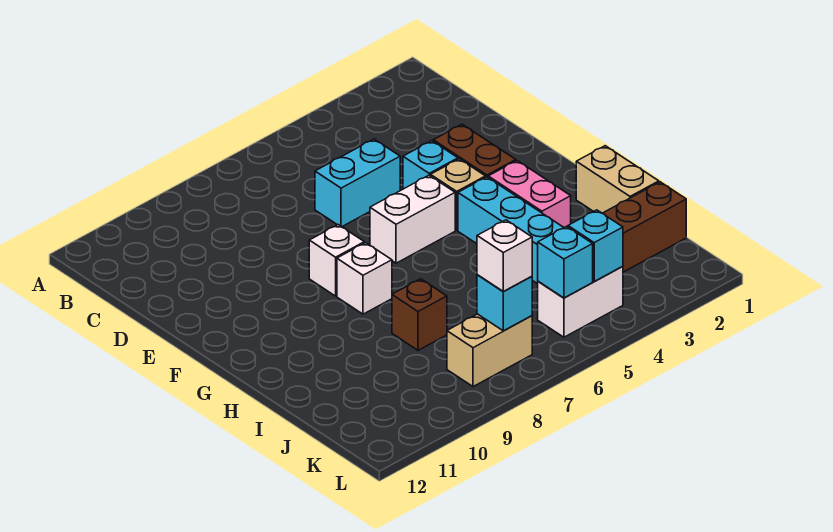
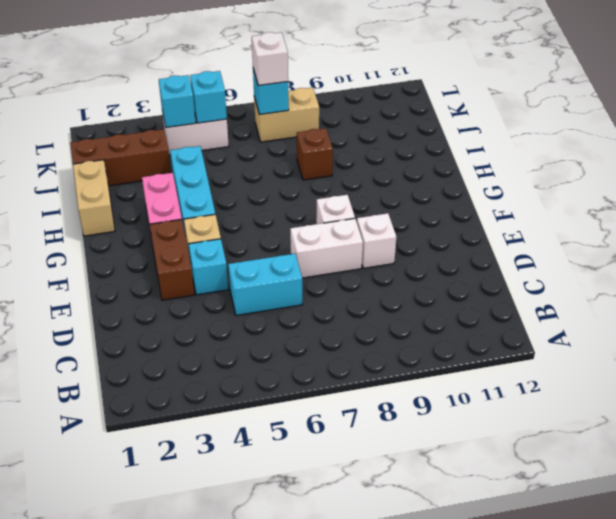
white 1x2 brick [370,175,455,263] -> white 1x2 brick moved to [290,218,363,278]
white 1x1 brick [337,243,392,314] -> white 1x1 brick moved to [357,213,396,268]

